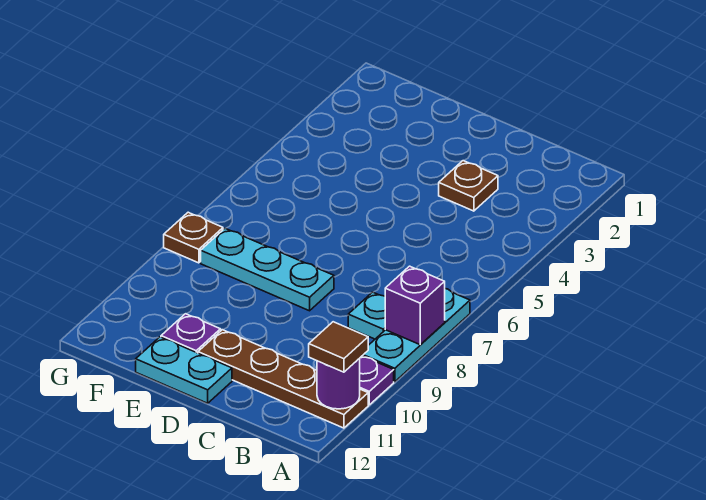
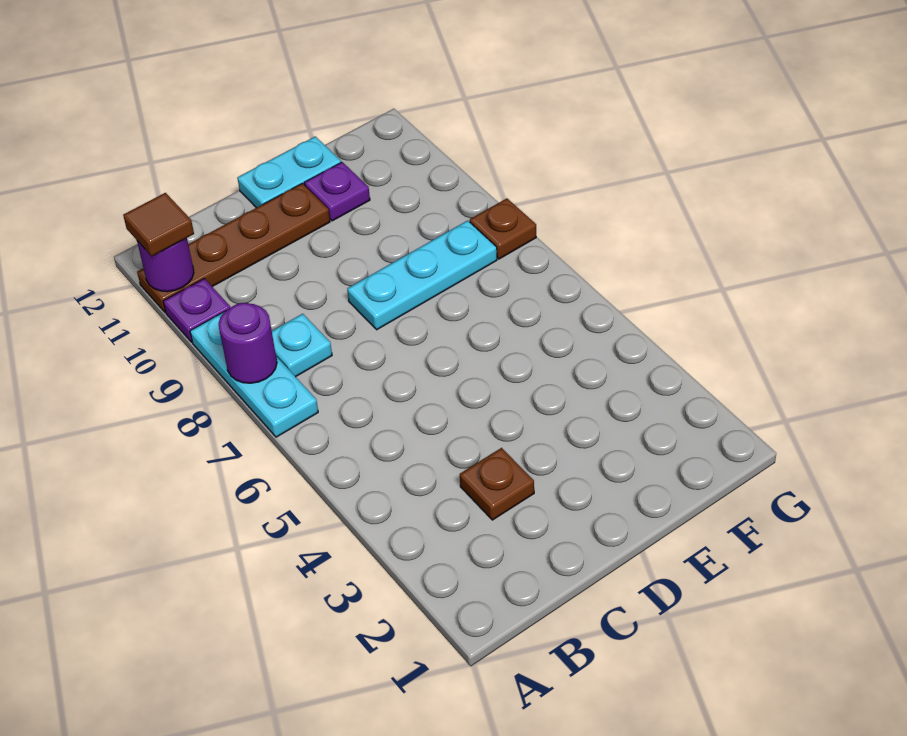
purple 1x1 brick [385,266,445,345] -> purple 1x1 round brick [219,303,277,383]

